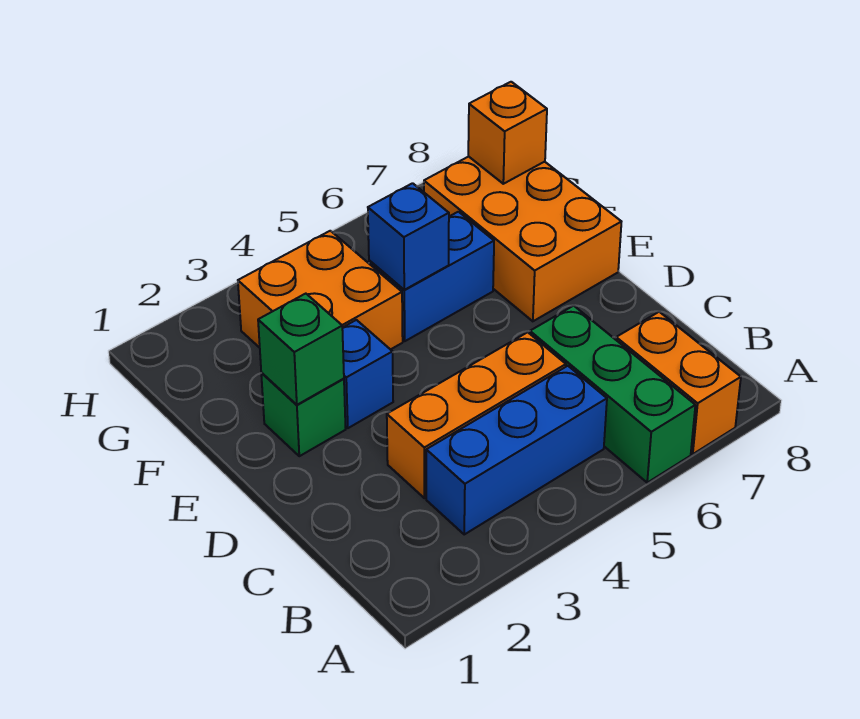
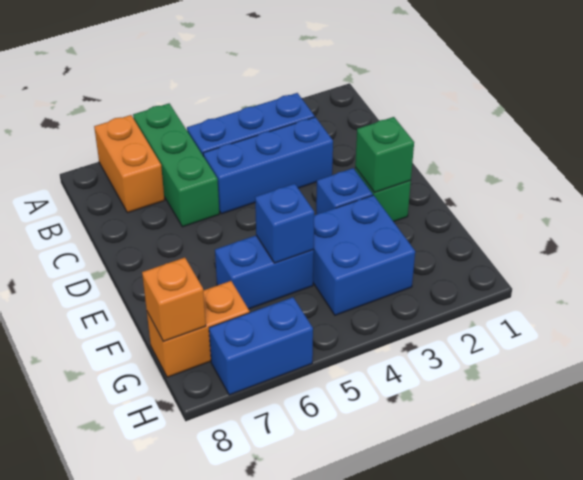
orange 1x3 brick [387,332,566,498] -> blue 1x3 brick [203,117,333,214]
orange 2x3 brick [424,157,621,321] -> orange 1x2 brick [147,281,250,377]
orange 2x2 brick [238,231,403,350] -> blue 2x2 brick [313,195,415,315]
none -> blue 1x2 brick [209,297,313,395]

